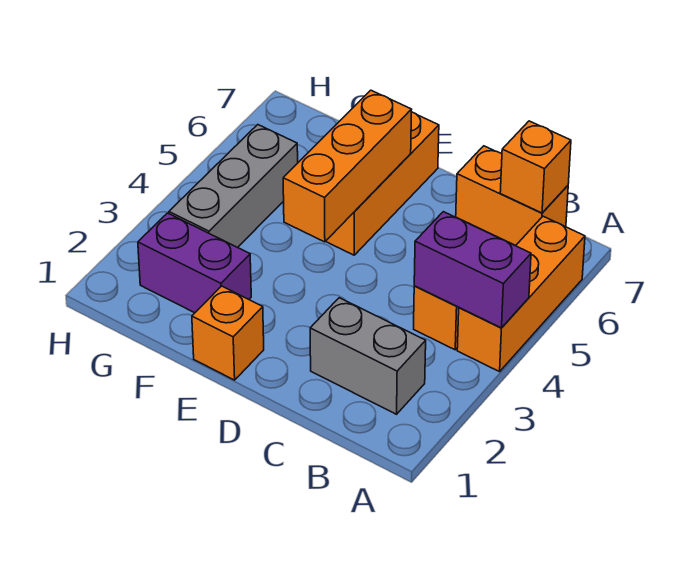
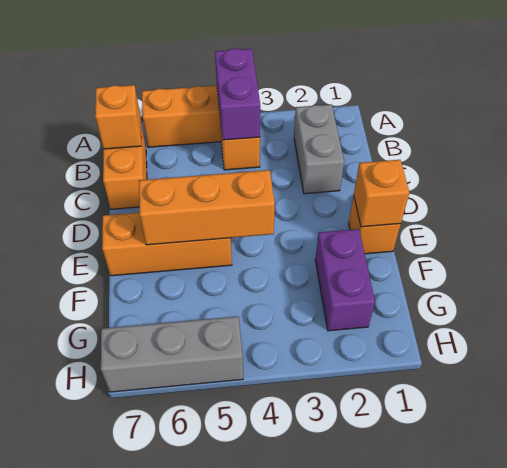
none -> orange 1x1 brick [354,160,409,227]
grey 1x3 brick [169,125,298,248] -> grey 1x3 brick moved to [101,316,243,392]

